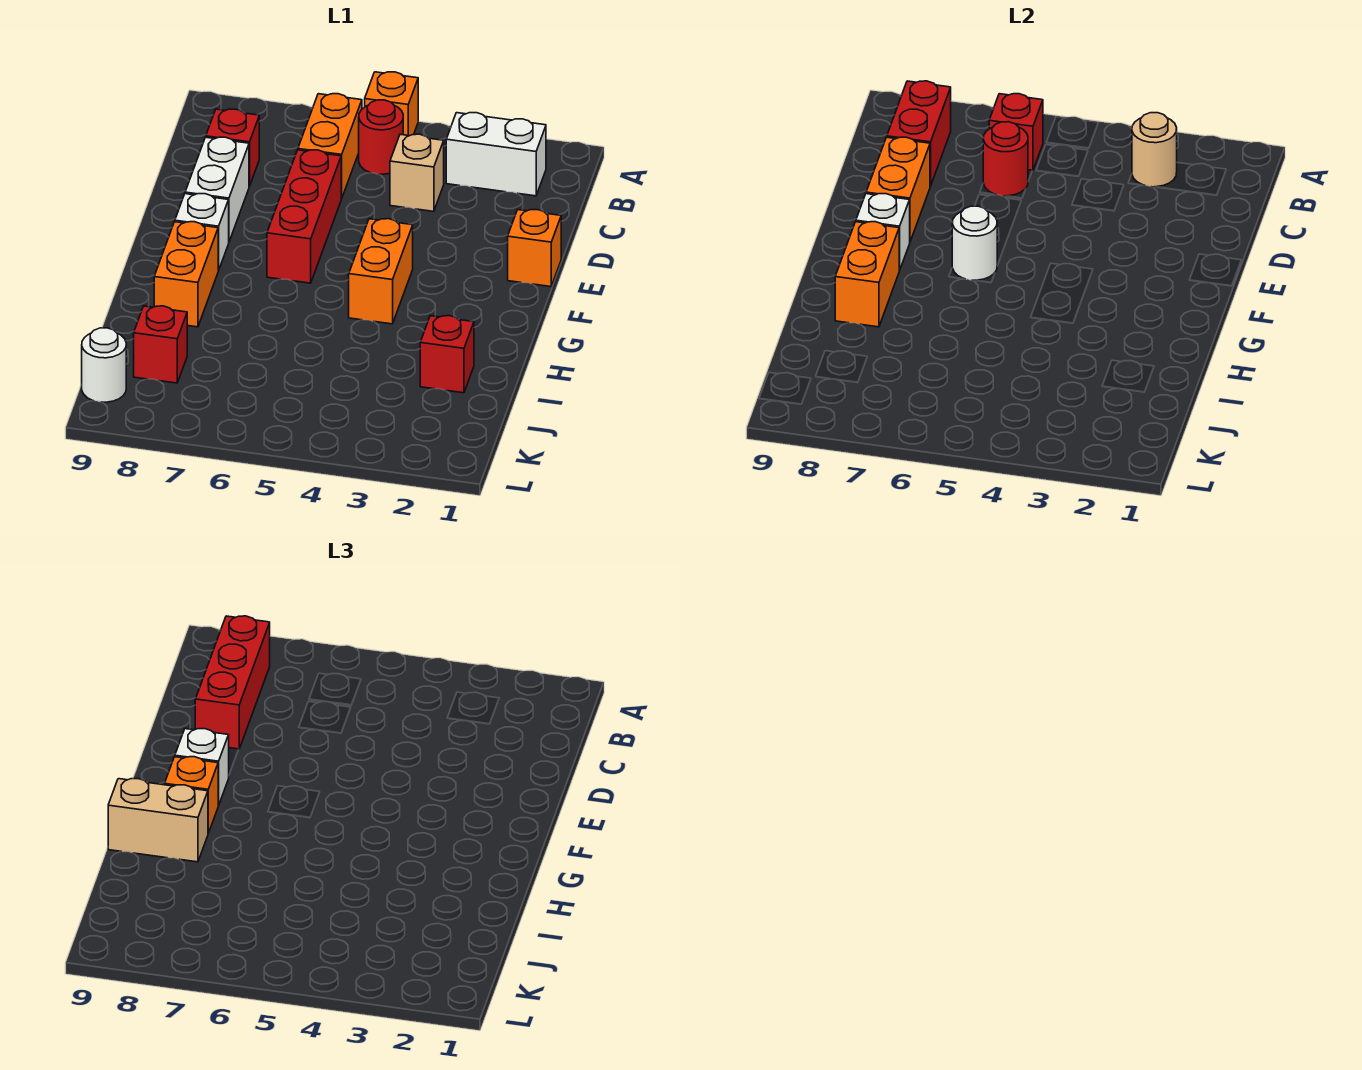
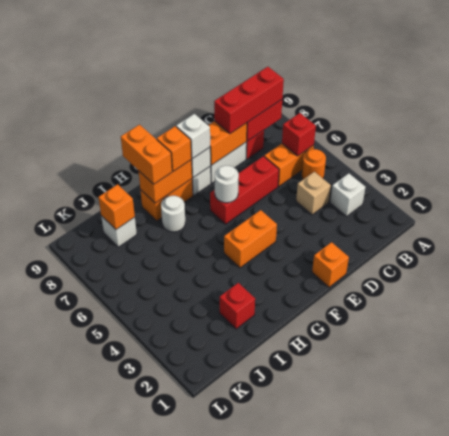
orange 1x1 brick [365,72,418,136] -> orange 1x1 brick moved to [98,184,135,229]
white 1x2 brick [446,113,546,196] -> white 1x1 brick [330,173,365,216]
tan 1x1 round brick [1132,113,1177,187] -> none
red 1x1 round brick [359,100,403,174] -> orange 1x1 round brick [302,149,326,179]
red 1x1 round brick [983,122,1028,196] -> none
tan 1x2 brick [108,779,208,862] -> orange 1x2 brick [121,125,172,184]
red 1x1 brick [134,306,187,383] -> white 1x1 brick [101,216,137,247]
white 1x1 round brick [82,328,126,402] -> white 1x1 round brick moved to [161,196,185,232]

